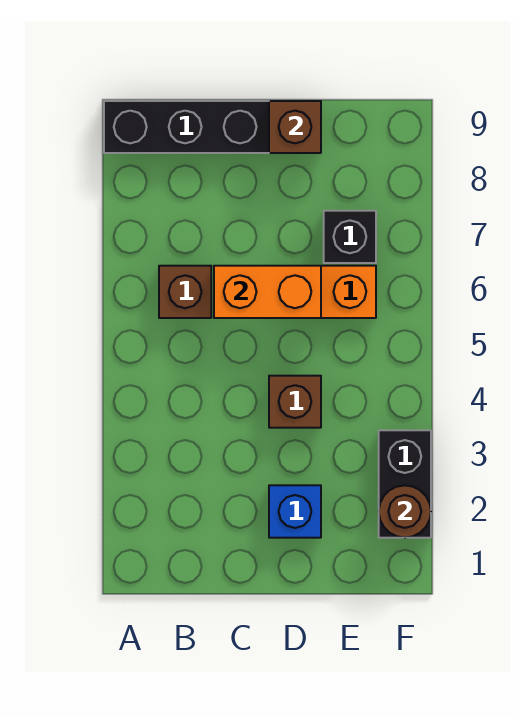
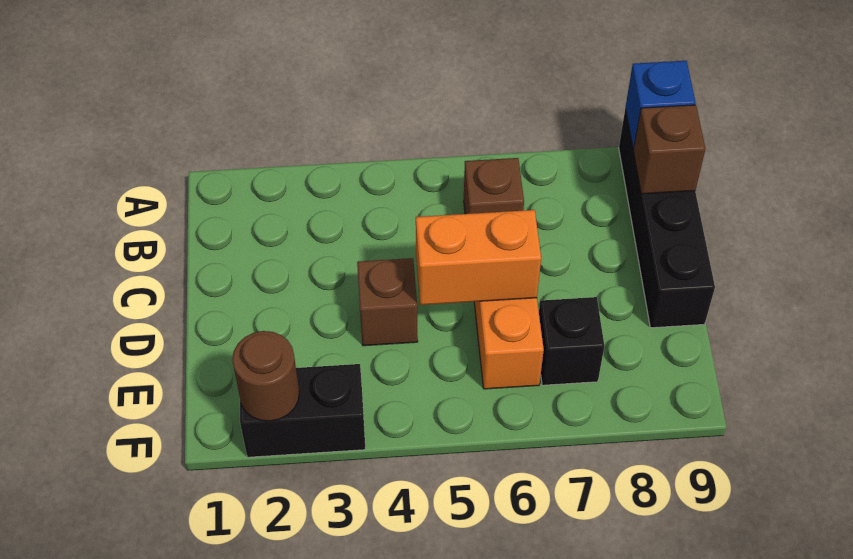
orange 1x2 brick [214,266,321,318] -> orange 1x2 brick turned to [416,210,541,305]
blue 1x1 brick [269,485,321,538] -> blue 1x1 brick moved to [626,61,696,149]
brown 1x1 brick [269,101,321,153] -> brown 1x1 brick moved to [633,105,705,194]

